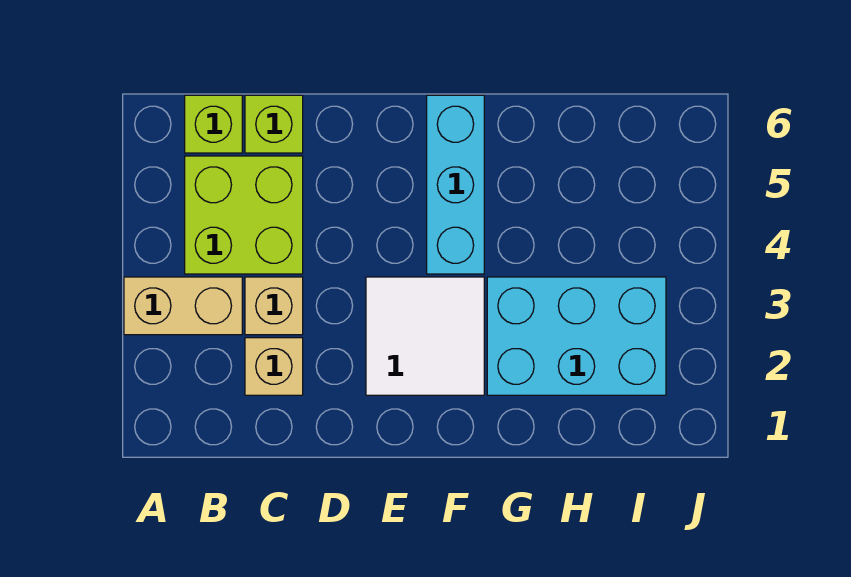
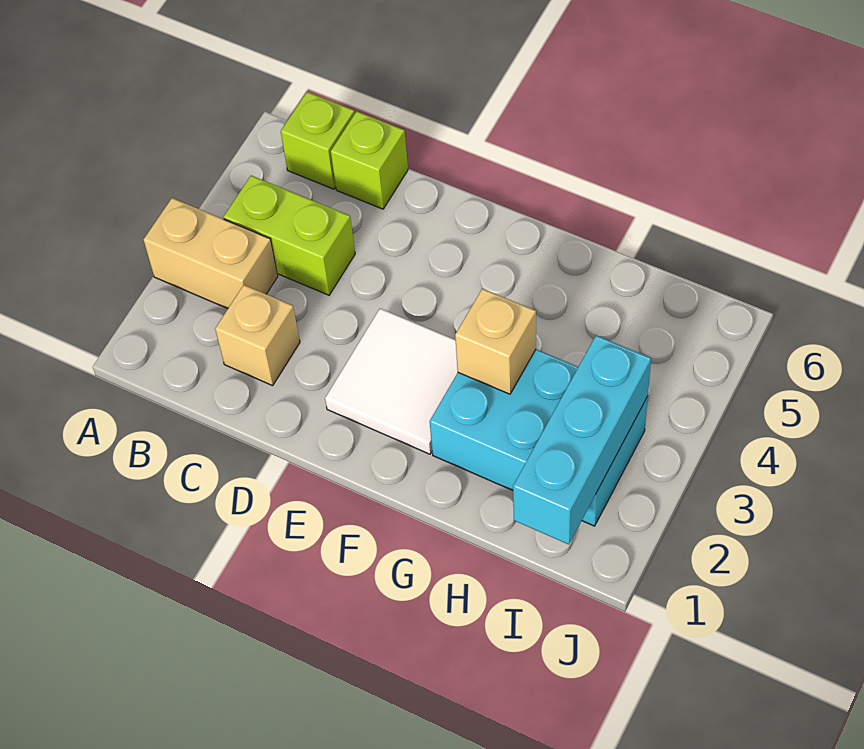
lime 2x2 brick [185,156,303,274] -> lime 1x2 brick [224,176,355,295]
tan 1x1 brick [245,277,303,335] -> tan 1x1 brick moved to [455,289,536,394]
cyan 1x3 brick [427,95,484,274] -> cyan 1x3 brick moved to [513,335,651,544]

